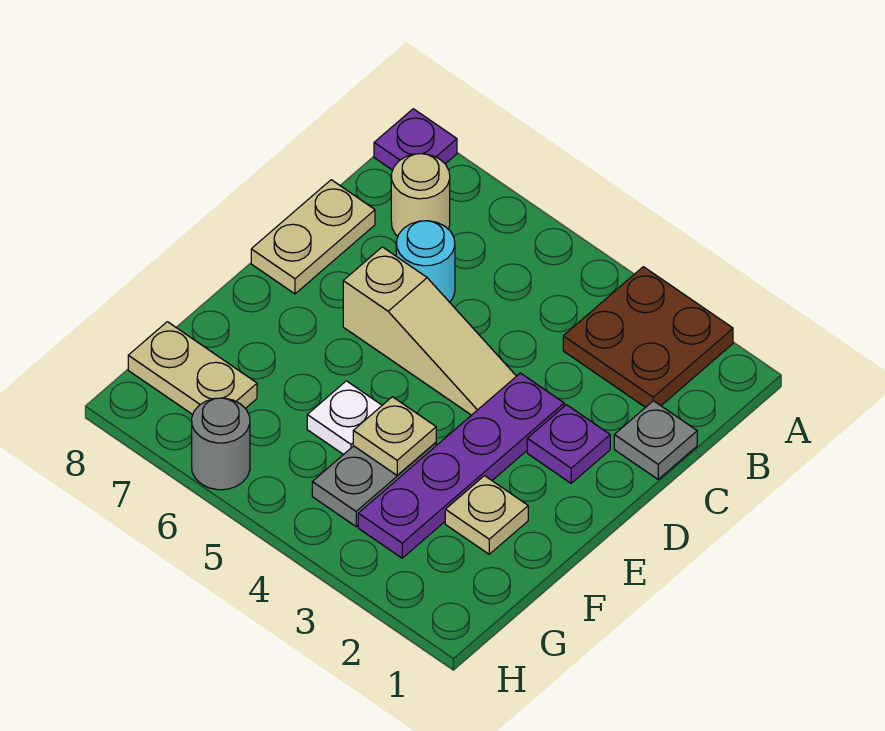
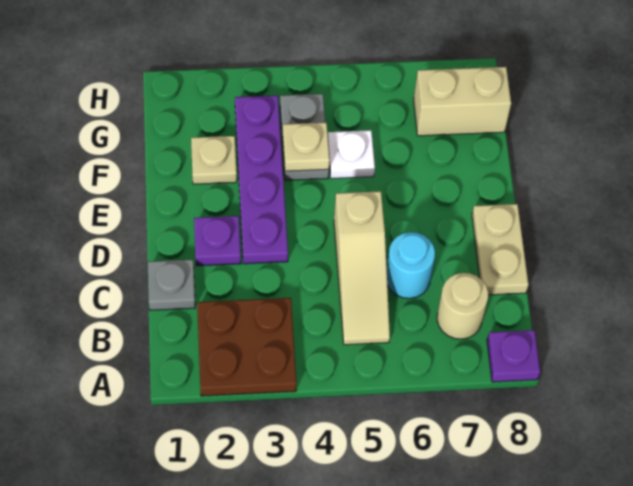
tan 1x3 slope [343,247,516,415] -> tan 1x3 slope turned to [334,191,390,345]
tan 1x2 plate [128,322,257,415] -> tan 1x2 brick [414,67,511,136]
grey 1x1 round brick [192,398,250,490] -> none

